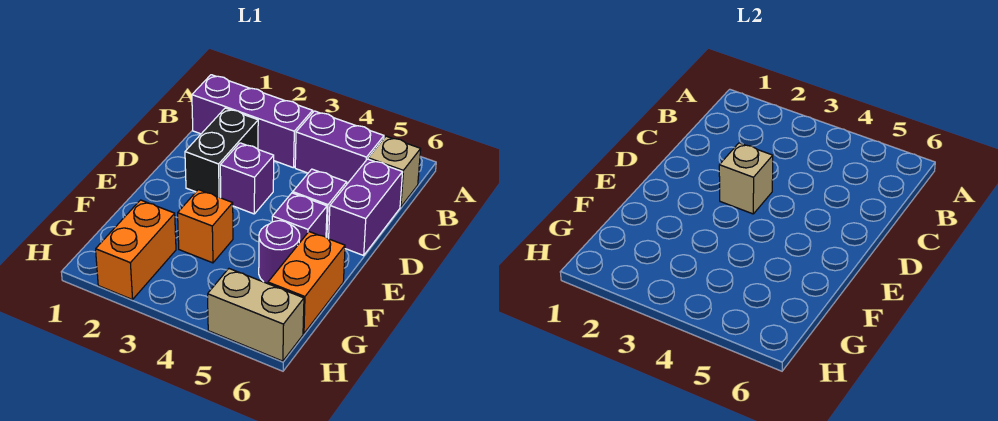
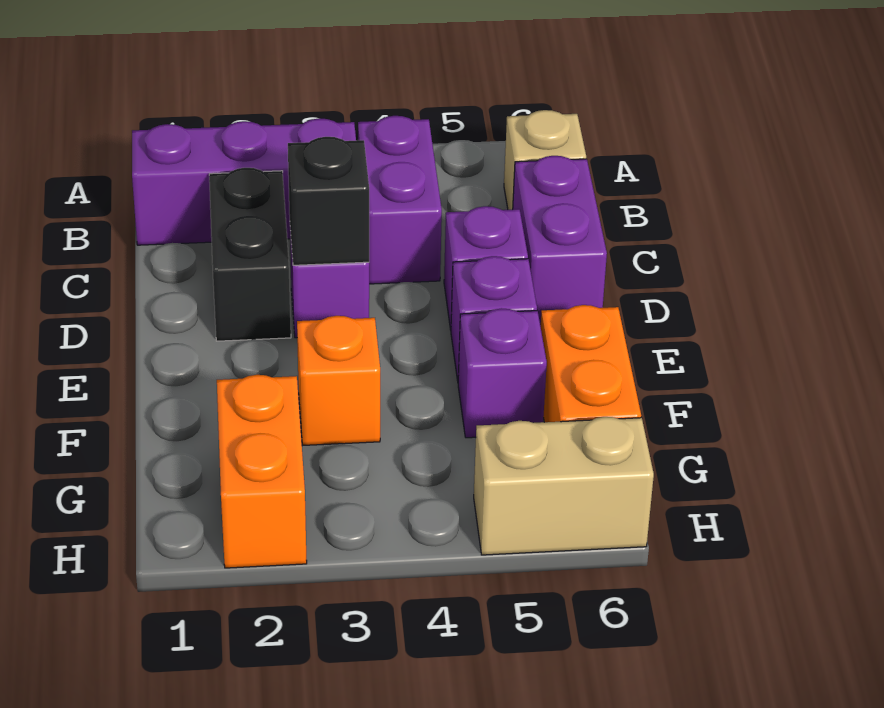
purple 1x2 brick [295,111,384,184] -> purple 1x2 brick turned to [358,116,442,284]
tan 1x1 brick [719,143,773,214] -> black 1x1 brick [288,137,369,265]
purple 1x1 round brick [259,221,300,284] -> purple 1x1 brick [458,308,547,438]

